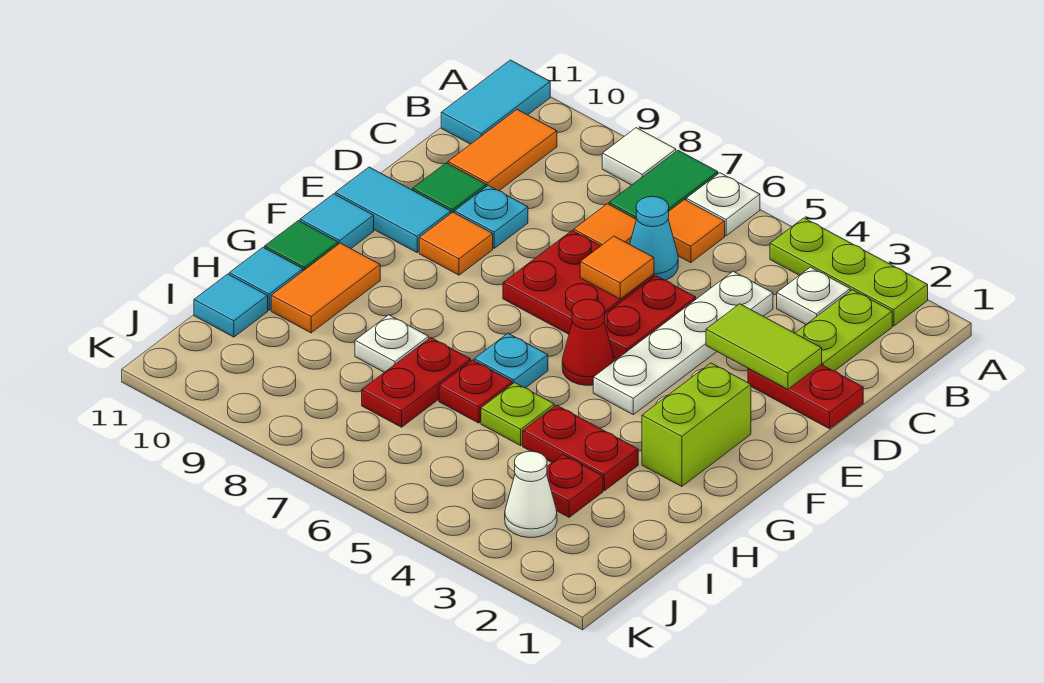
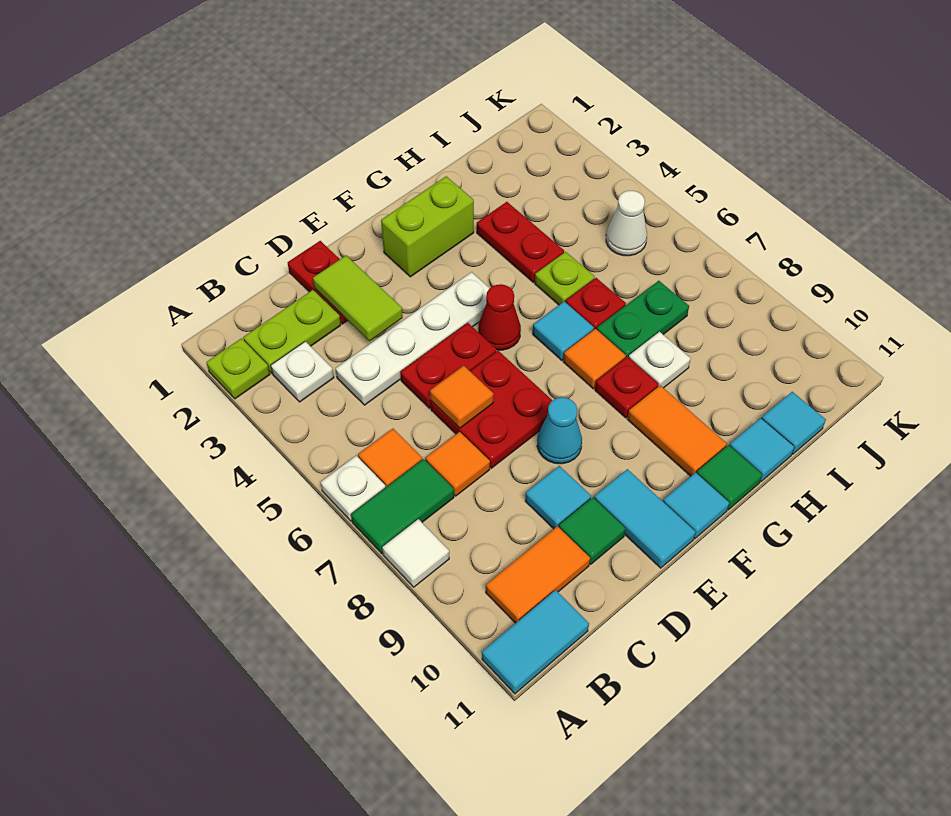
lime 1x3 plate [770,218,928,326] -> lime 1x1 plate [206,338,270,399]
cyan 1x1 cone [630,196,678,280] -> cyan 1x1 cone moved to [537,397,582,464]
cyan 1x1 plate [455,185,528,248] -> cyan 1x1 tile [525,466,591,529]
orange 1x1 tile [419,212,493,275] -> orange 1x1 tile moved to [563,329,626,389]
cyan 1x1 plate [474,334,548,388] -> cyan 1x1 tile [533,302,594,360]
orange 1x2 tile [271,243,380,333] -> orange 1x2 tile turned to [627,385,727,476]
red 1x2 plate [362,338,471,427] -> green 1x2 plate [597,281,689,357]
red 1x1 plate [547,455,603,517] -> red 1x1 plate moved to [595,357,659,418]
white 1x1 cone [505,451,557,538] -> white 1x1 cone moved to [606,191,647,256]

